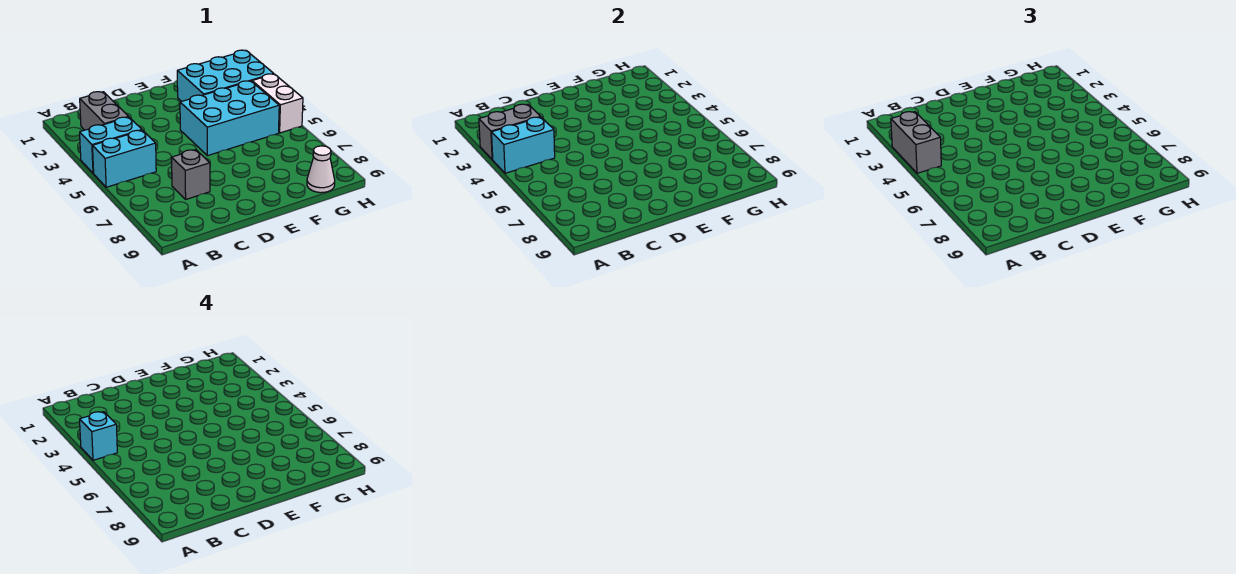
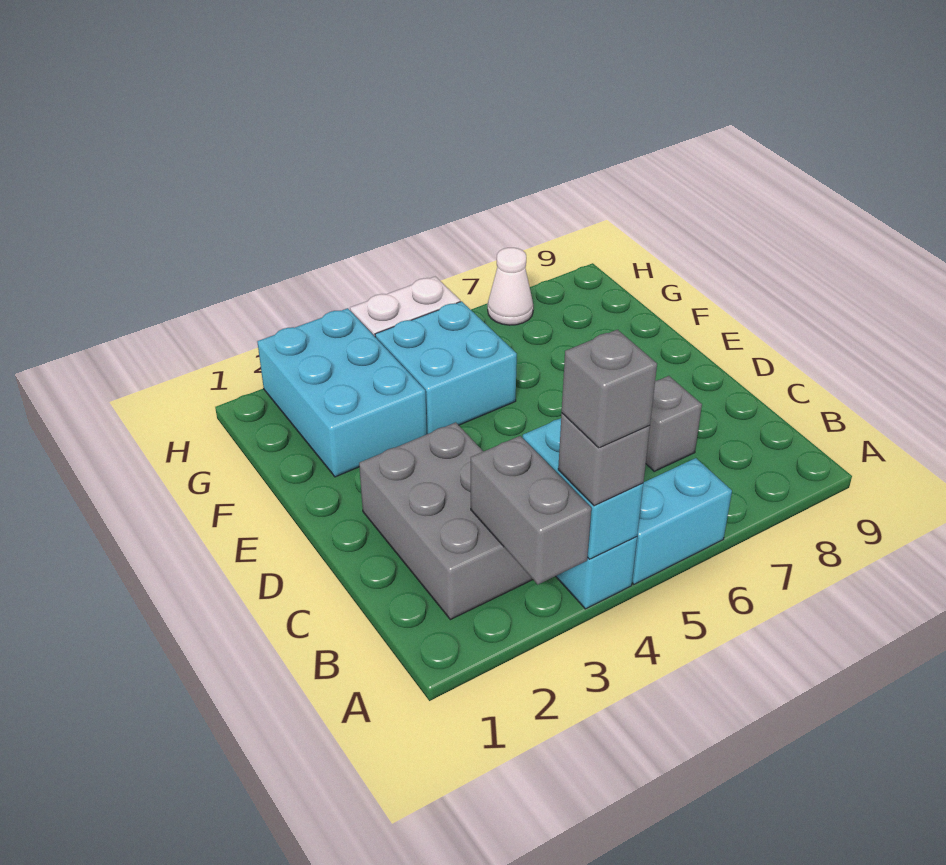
grey 1x2 brick [891,112,941,173] -> grey 1x1 brick [558,413,650,506]
cyan 1x1 brick [80,412,117,460] -> grey 1x1 brick [562,330,657,448]
cyan 1x2 brick [93,130,156,187] -> cyan 1x2 brick turned to [632,458,732,585]
grey 1x2 brick [80,92,128,130] -> grey 2x3 brick [359,422,533,620]
cyan 2x3 brick [180,81,279,156] -> cyan 2x2 brick [375,301,517,434]
white 1x1 cone [307,146,335,193] -> white 1x1 cone moved to [488,248,533,325]

